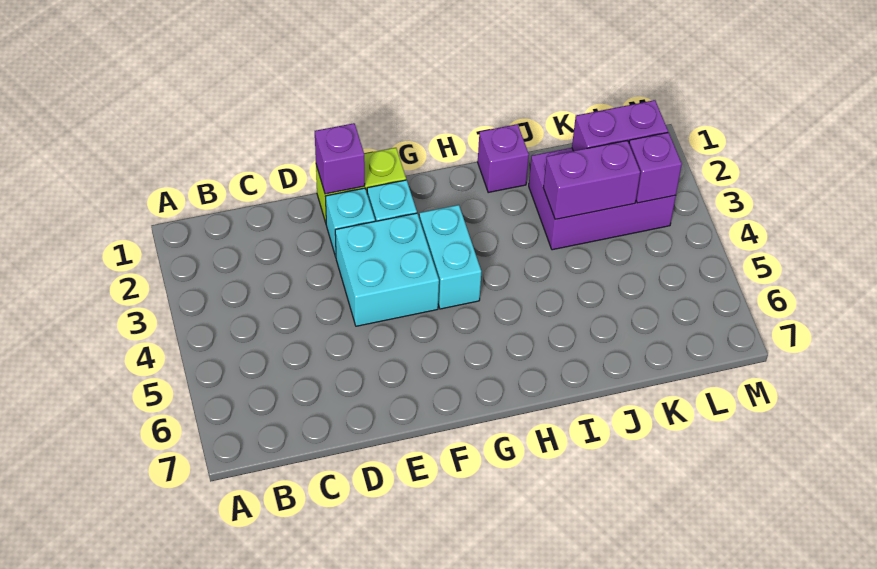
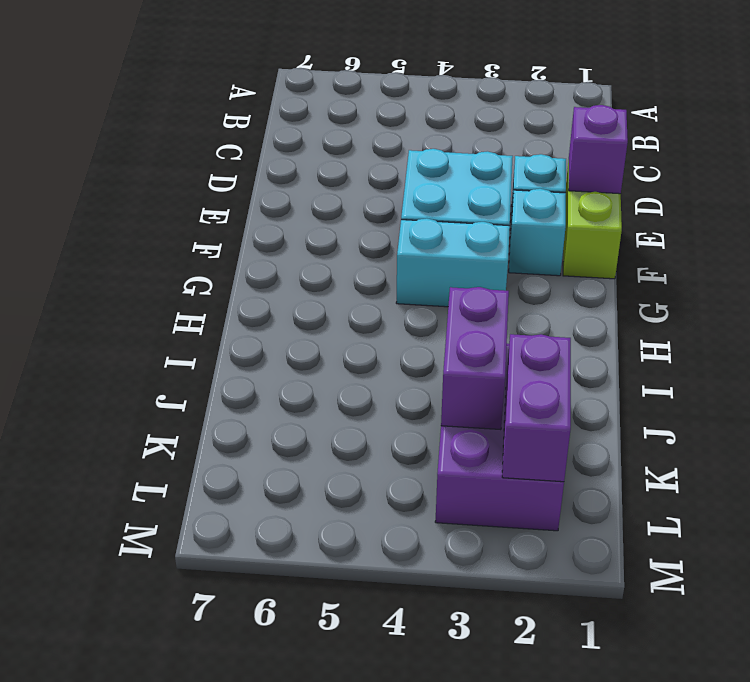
purple 1x1 brick [478,124,529,193] -> none
purple 1x1 brick [629,132,682,203] -> none

